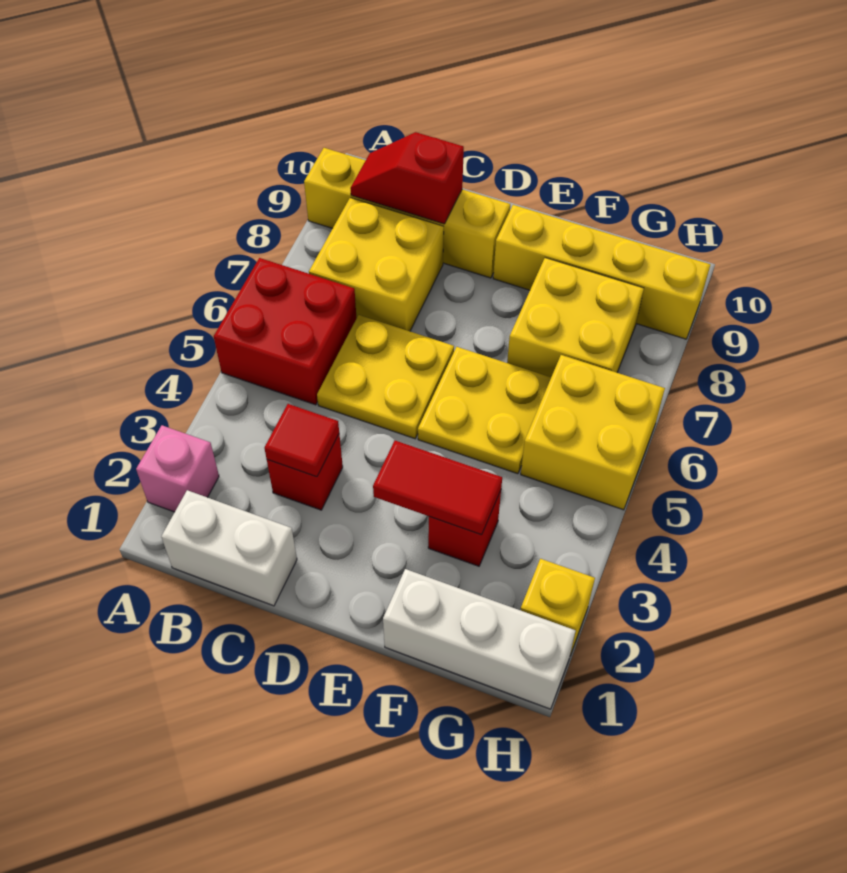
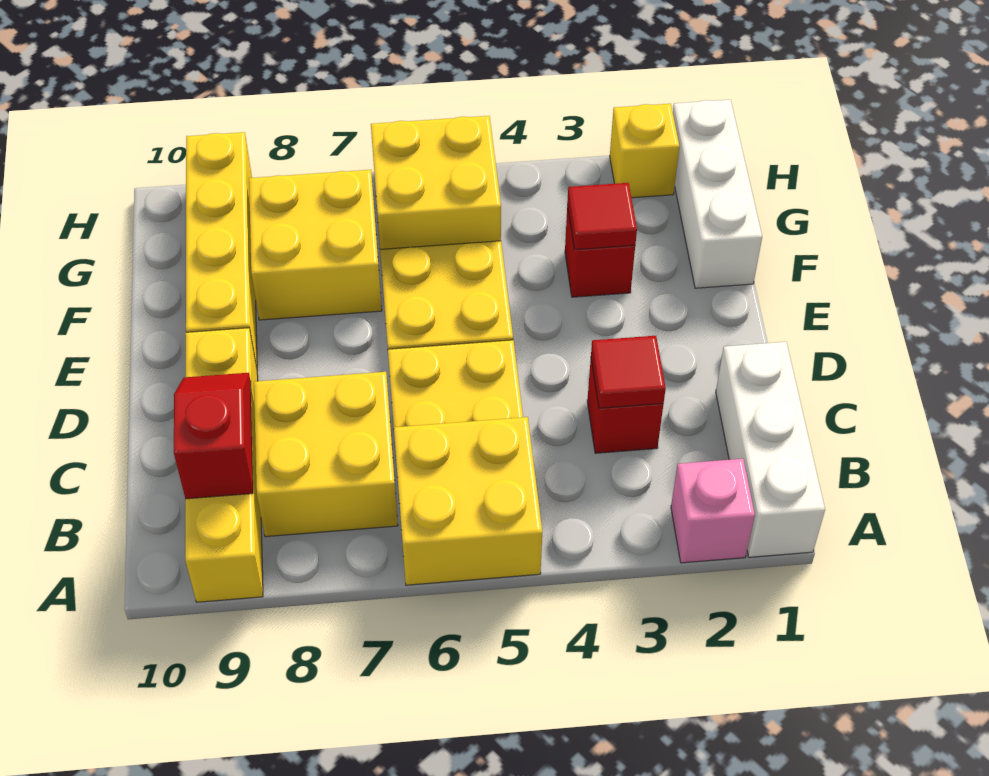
red 2x2 brick [214,258,357,405] -> yellow 2x2 brick [394,417,542,585]
white 1x2 brick [161,490,297,606] -> white 1x3 brick [716,342,825,557]
red 1x2 slope [350,132,464,224] -> red 1x2 slope turned to [174,373,253,499]
red 1x2 tile [373,441,502,535] -> red 1x1 tile [567,183,637,250]

